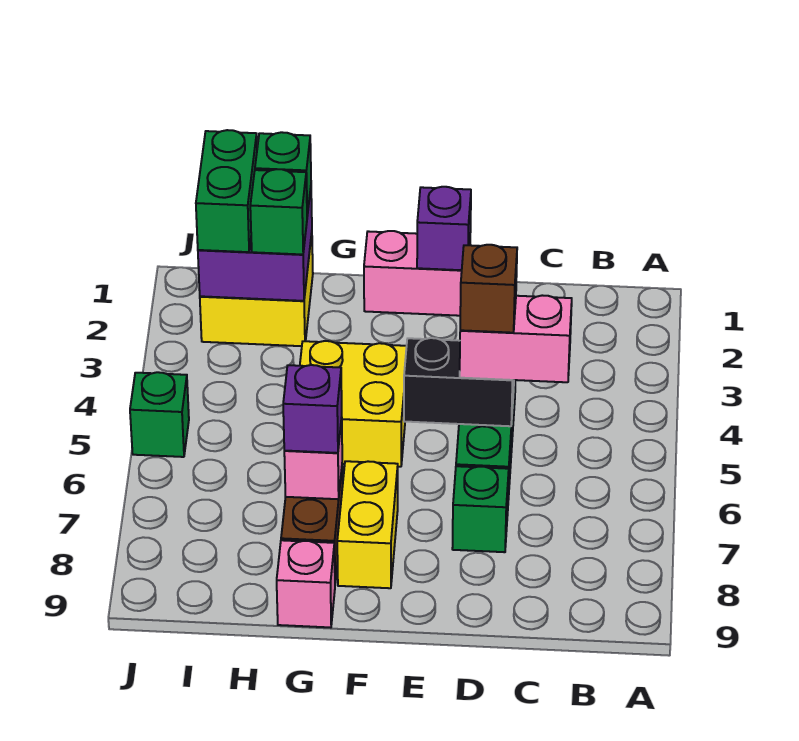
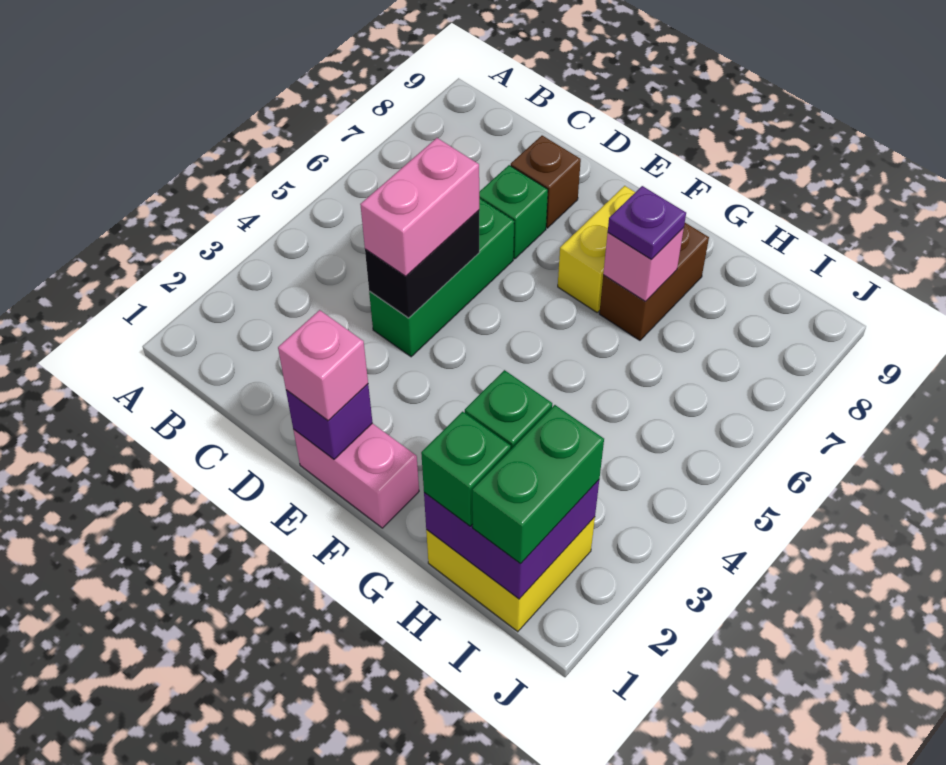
pink 1x2 brick [460,295,572,382] -> pink 1x2 brick turned to [360,138,479,276]
black 1x2 brick [404,338,514,426] -> black 1x2 brick turned to [365,210,480,318]
brown 1x1 brick [460,245,517,333] -> brown 1x1 brick moved to [511,136,581,228]
yellow 2x2 brick [300,341,407,467] -> none
purple 1x1 brick [283,365,342,453] -> purple 1x1 plate [608,186,686,260]
pink 1x1 brick [277,540,335,627] -> pink 1x1 brick moved to [278,310,368,421]
green 1x1 brick [130,372,189,457] -> none

